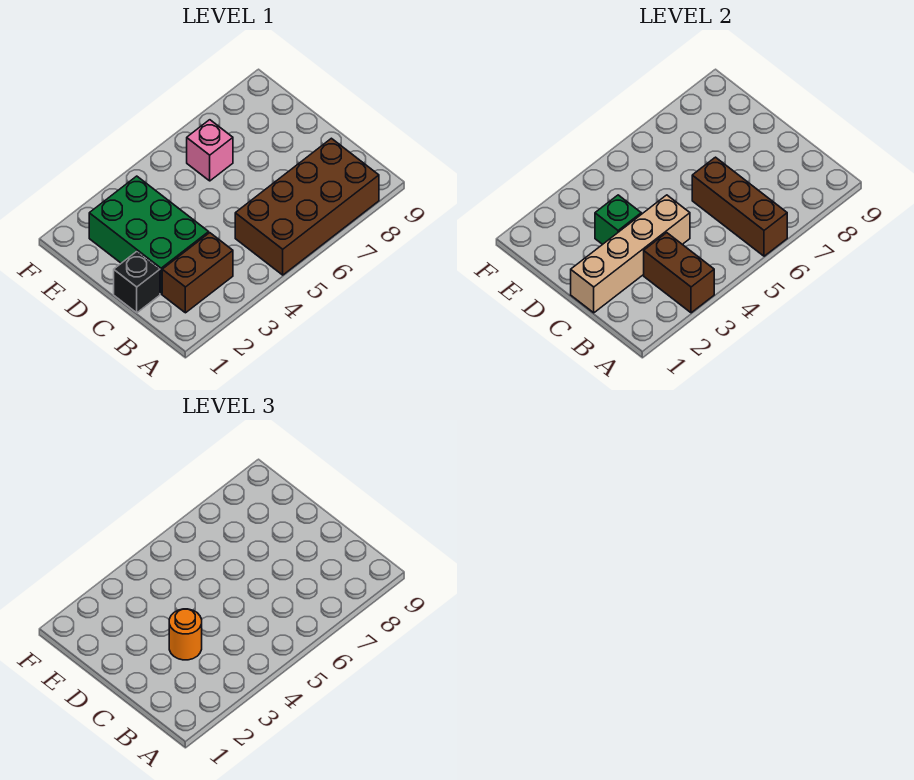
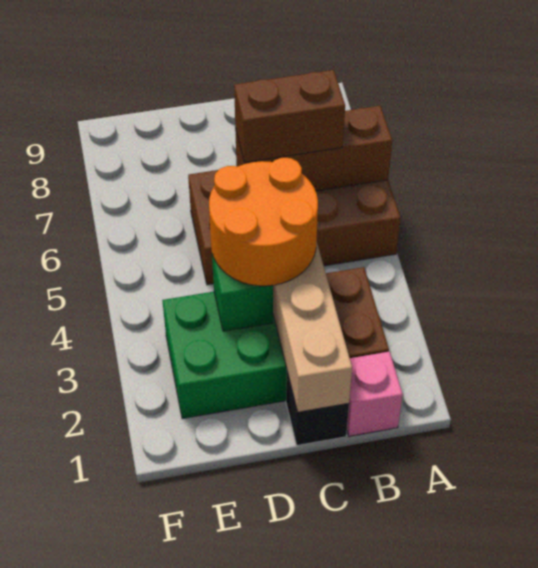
brown 1x2 brick [644,233,714,313] -> brown 1x2 brick moved to [234,70,345,162]
brown 2x4 brick [235,138,379,275] -> brown 2x4 brick turned to [188,170,401,285]
orange 1x1 round brick [169,609,202,660] -> orange 2x2 round brick [209,158,318,286]
pink 1x1 brick [187,120,233,181] -> pink 1x1 brick moved to [347,352,403,436]

